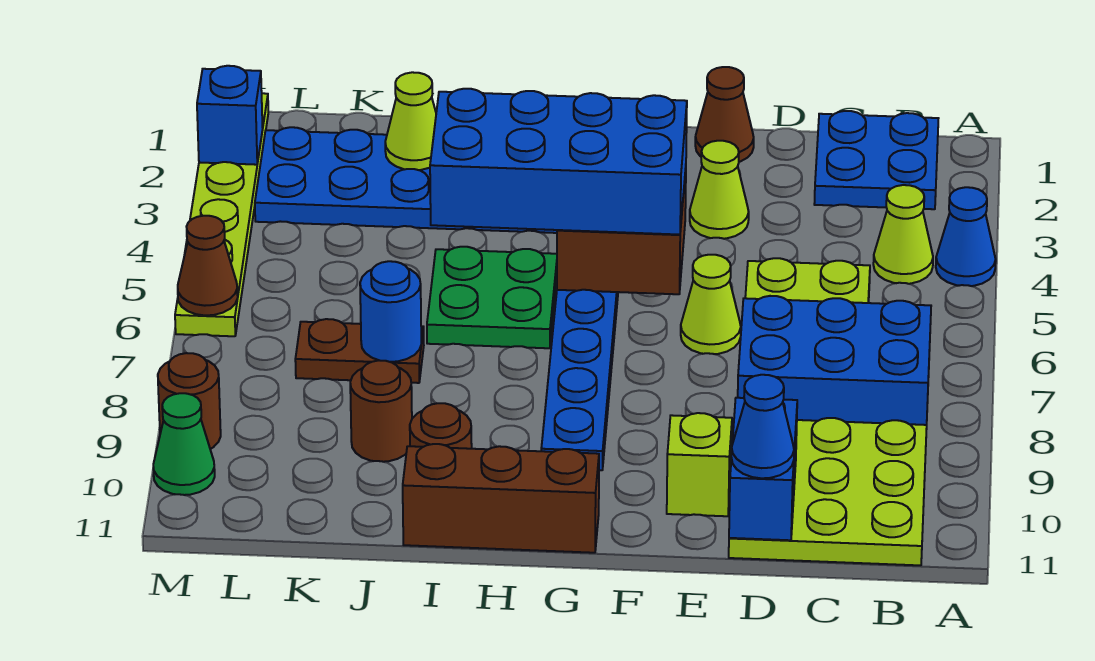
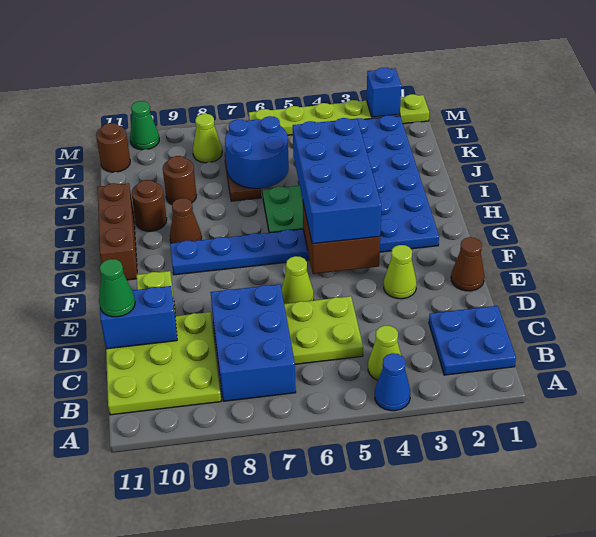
blue 1x1 cone [731,375,794,478] -> green 1x1 cone [99,259,135,317]
lime 1x1 cone [385,72,436,170] -> lime 1x1 cone moved to [193,114,222,163]
blue 1x1 round brick [360,261,421,362] -> blue 2x2 round brick [225,116,289,189]
brown 1x1 cone [178,216,238,315] -> brown 1x1 cone moved to [170,198,202,243]
brown 1x1 round brick [158,353,221,449] -> brown 1x1 round brick moved to [96,123,130,172]

